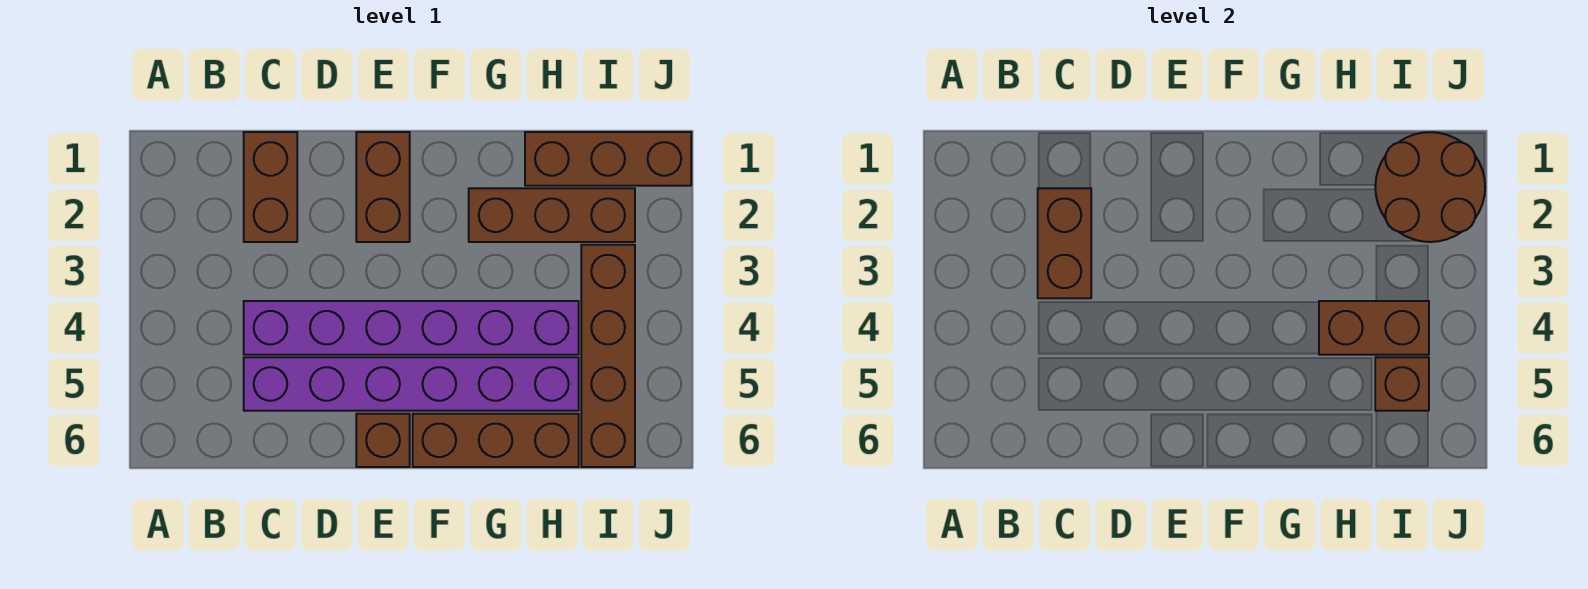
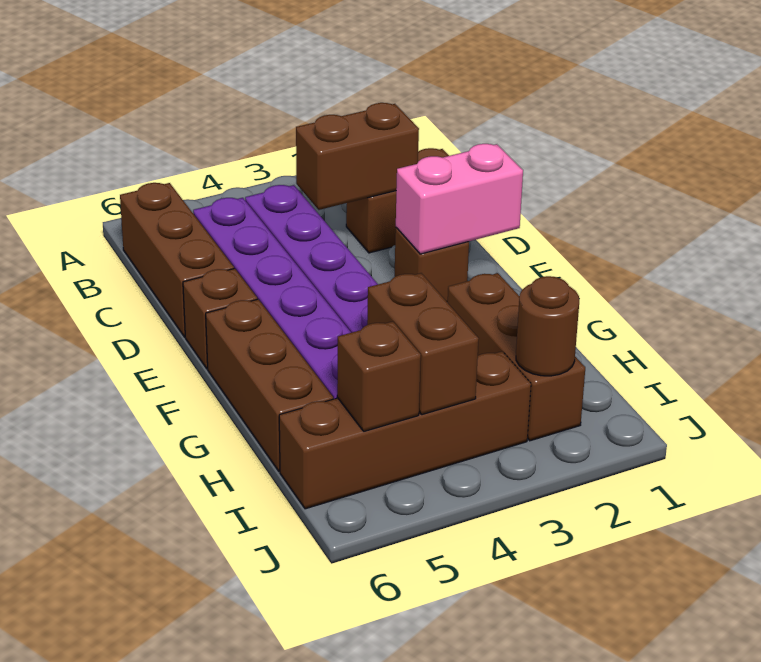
brown 1x2 brick [356,132,410,242] -> brown 1x1 brick [395,228,469,302]
none -> pink 1x2 brick [396,144,523,254]
brown 1x3 brick [525,132,691,186] -> brown 1x3 brick moved to [120,183,234,337]
brown 2x2 round brick [1375,132,1485,242] -> brown 1x1 round brick [516,276,579,376]

